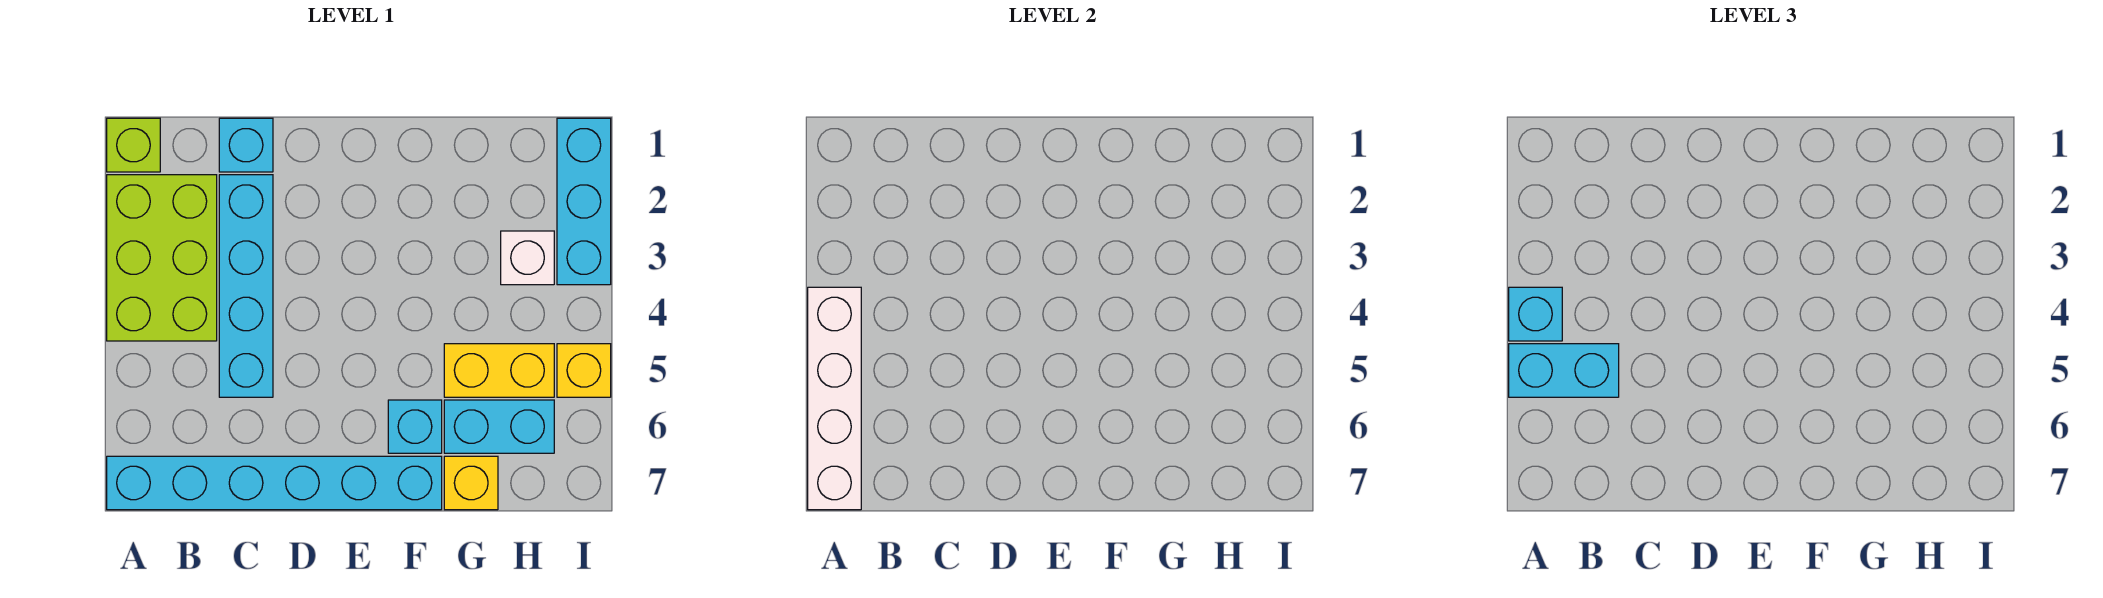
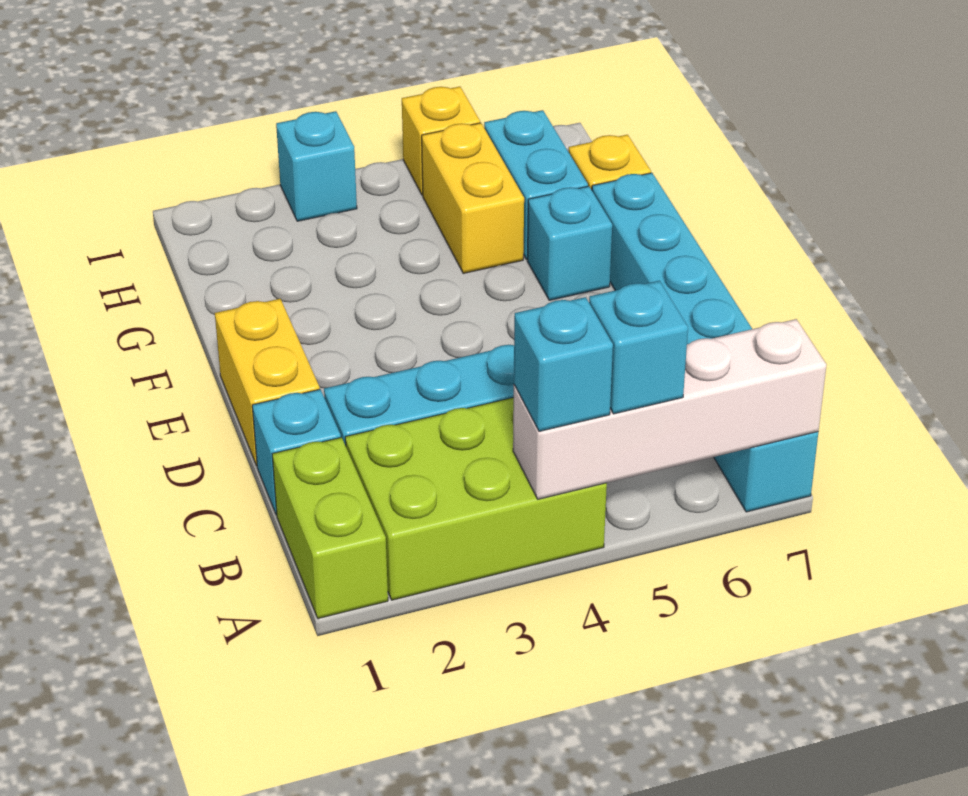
lime 1x1 brick [107,118,160,172] -> lime 1x2 brick [272,437,388,619]
cyan 1x2 brick [1509,344,1619,397] -> cyan 1x1 brick [589,281,688,414]
none -> yellow 1x2 brick [215,299,320,466]
white 1x1 brick [501,231,554,285] -> none
cyan 1x3 brick [557,118,611,285] -> cyan 1x1 brick [276,111,357,221]

